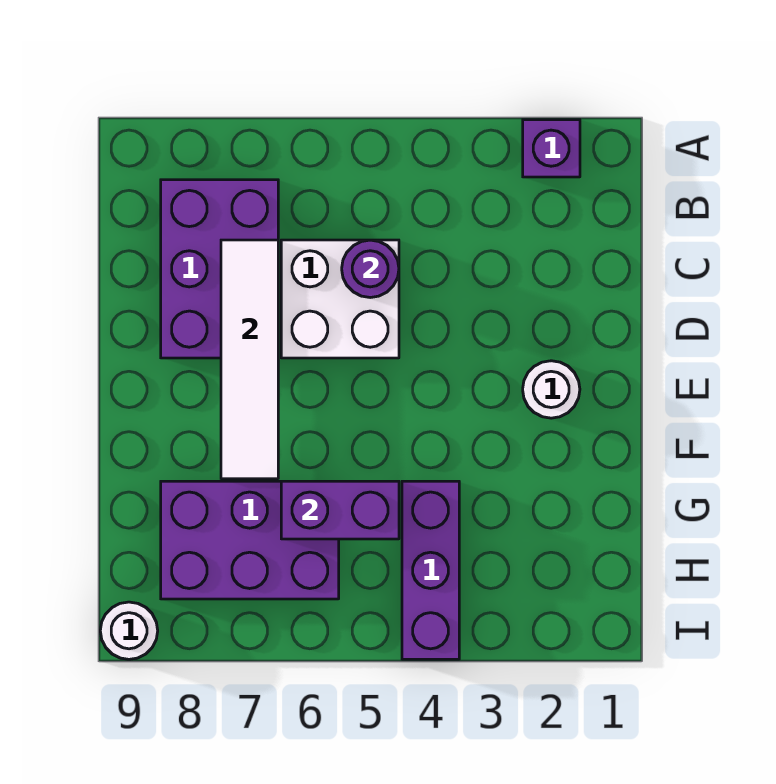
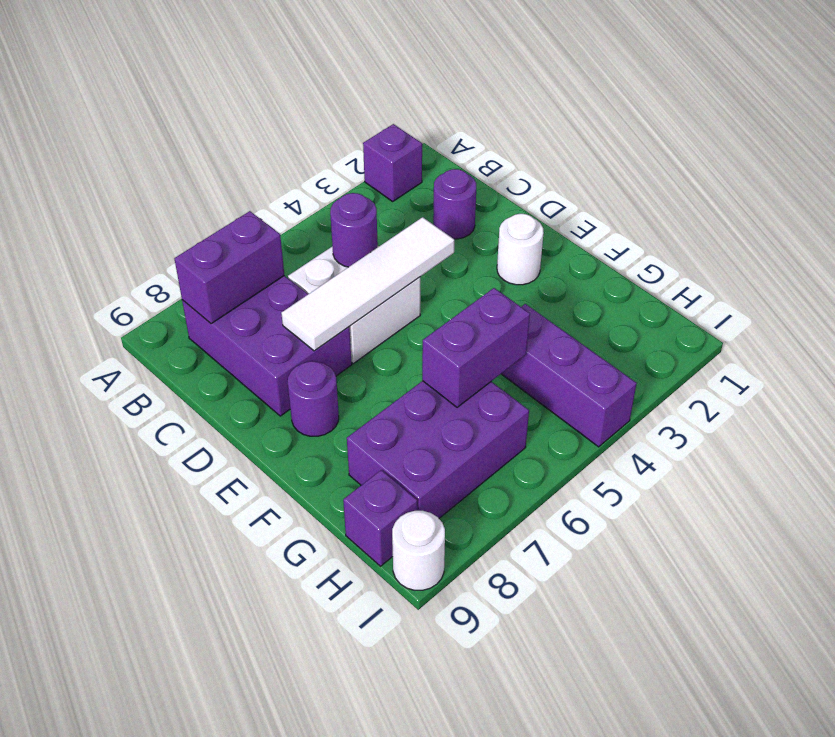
none -> purple 1x2 brick [174,211,284,324]
none -> purple 1x1 round brick [433,169,476,239]
white 1x4 tile [221,240,278,479] -> white 1x4 tile turned to [281,217,454,351]
none -> purple 1x1 round brick [288,361,339,436]
none -> purple 1x1 brick [343,470,417,566]

